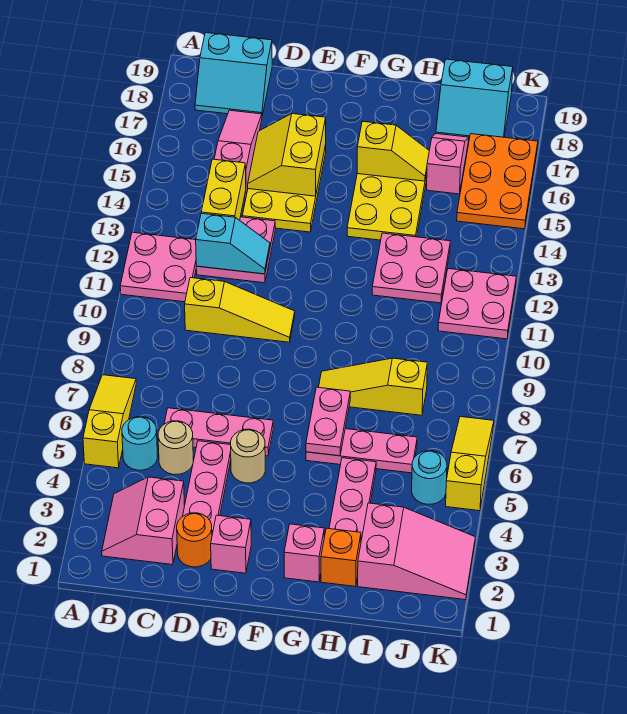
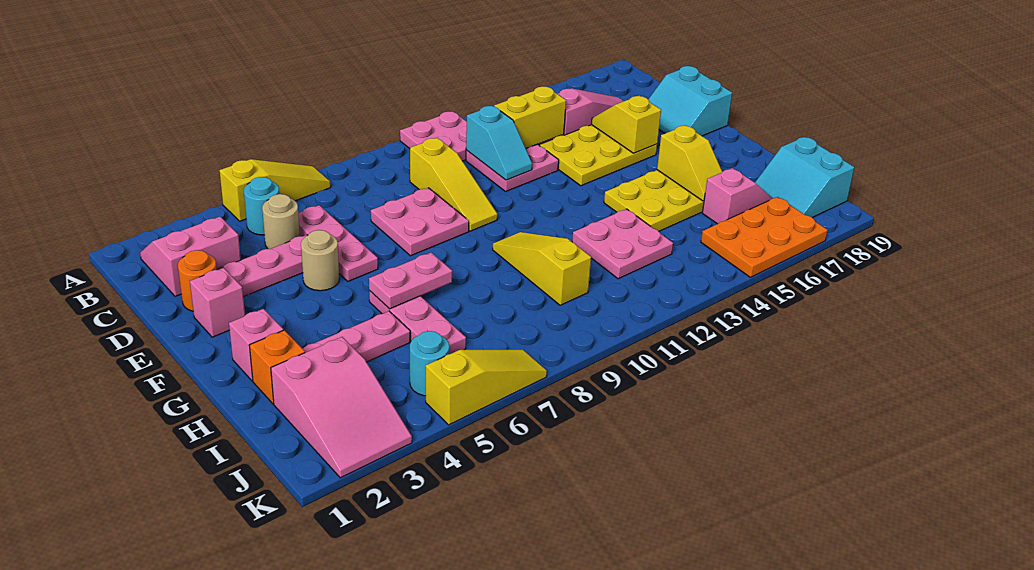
cyan 2x2 slope [195,33,272,116] -> cyan 2x2 slope moved to [648,66,732,136]
yellow 2x2 slope [248,114,326,196] -> yellow 1x2 slope [591,96,661,153]
yellow 1x3 slope [319,358,427,415] -> yellow 1x3 slope moved to [493,232,591,305]
pink 2x2 plate [438,269,516,339] -> pink 2x2 plate moved to [371,188,469,256]

